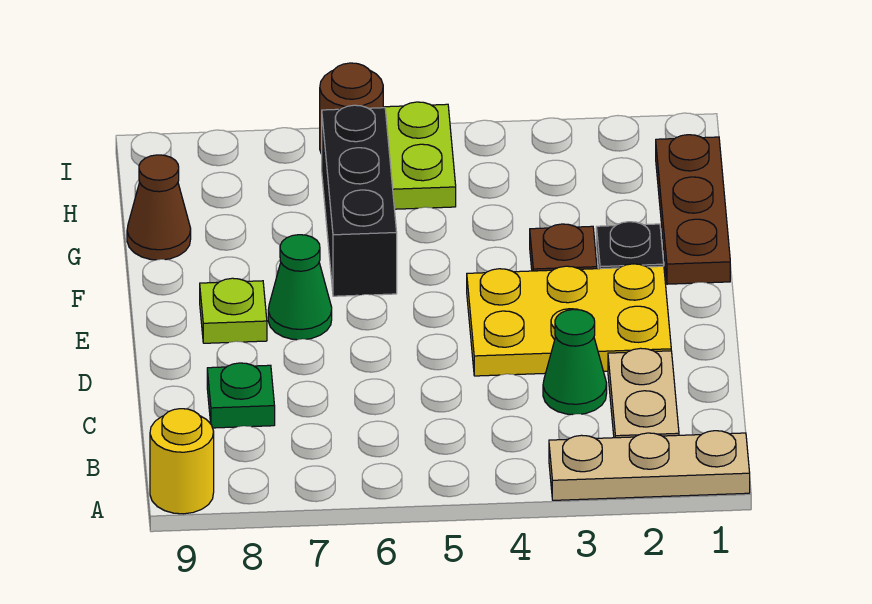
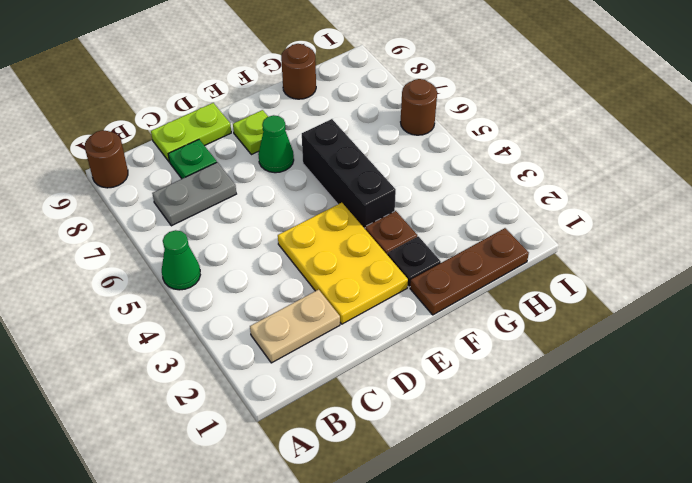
tan 1x3 plate [549,431,750,500] -> none
yellow 1x1 round brick [150,409,214,514] -> brown 1x1 round brick [85,130,128,188]
none -> grey 1x2 plate [152,162,236,226]
green 1x1 cone [543,309,607,415] -> green 1x1 cone moved to [162,230,200,290]
black 1x3 brick [322,105,397,296] -> black 1x3 brick turned to [302,119,396,229]
brown 1x1 cone [127,155,191,260] -> brown 1x1 round brick [281,44,316,99]
lime 1x2 plate [385,102,456,209] -> lime 1x2 plate moved to [151,103,231,162]

